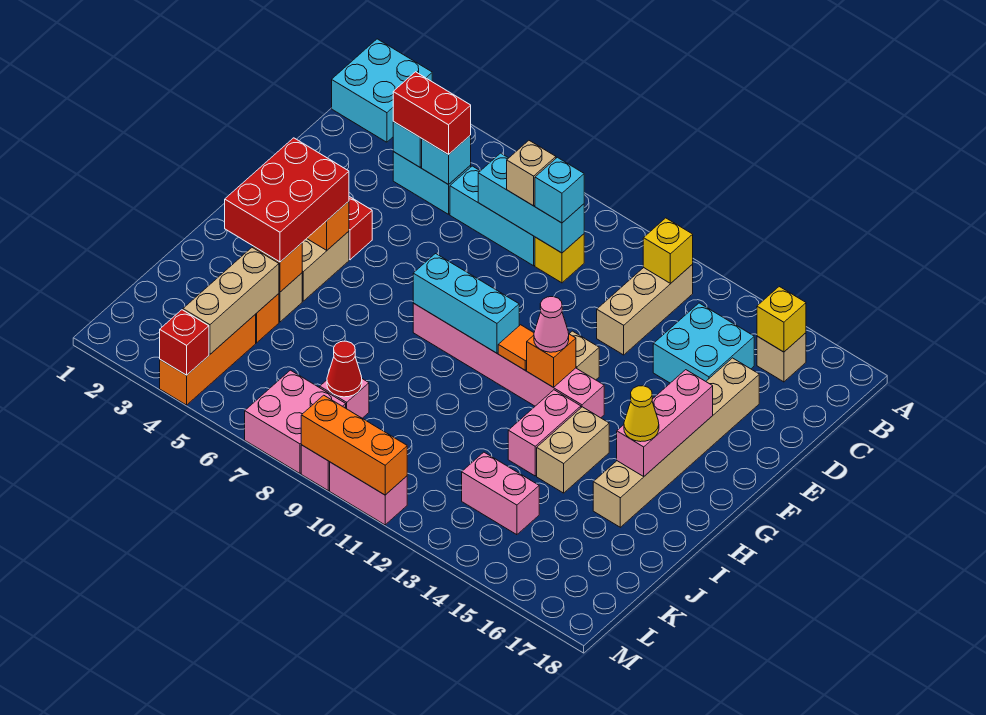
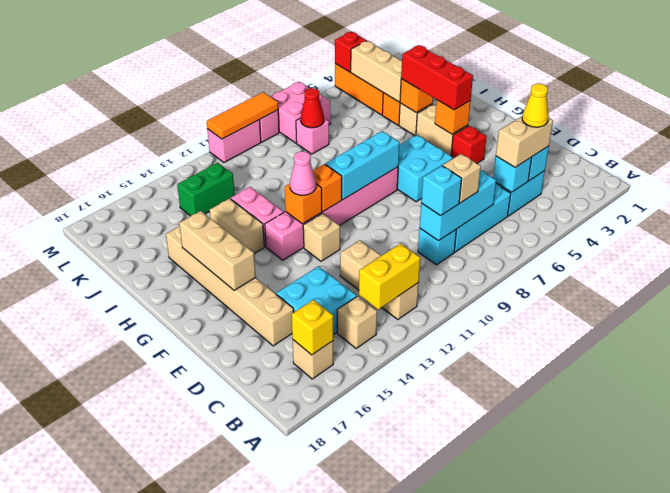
cyan 2x2 brick [332,39,432,142] -> cyan 2x2 brick moved to [397,135,452,202]
yellow 1x1 brick [643,218,693,283] -> yellow 1x2 brick [359,244,420,309]
none -> tan 1x1 brick [337,296,377,348]
red 1x2 brick [393,72,471,155] -> tan 1x2 brick [496,116,553,167]
yellow 1x1 brick [535,234,584,283] -> cyan 1x1 brick [418,229,457,265]
pink 1x3 brick [617,370,713,476] -> tan 1x3 brick [179,211,256,290]
red 2x3 brick [225,138,349,262] -> red 1x3 brick [401,45,473,110]
orange 1x1 tile [498,325,534,370] -> orange 1x1 brick [313,164,342,211]
yellow 1x1 cone [624,386,659,442] -> yellow 1x1 cone moved to [522,84,549,127]
pink 1x2 brick [462,452,539,535] -> green 1x2 brick [177,163,235,216]
orange 1x3 brick [301,395,407,495] -> orange 1x3 tile [207,92,278,139]

